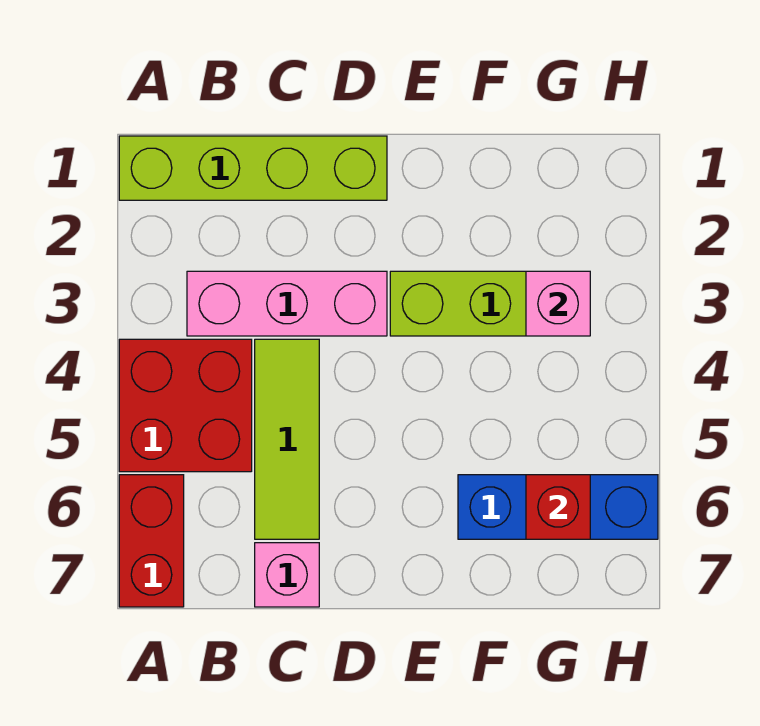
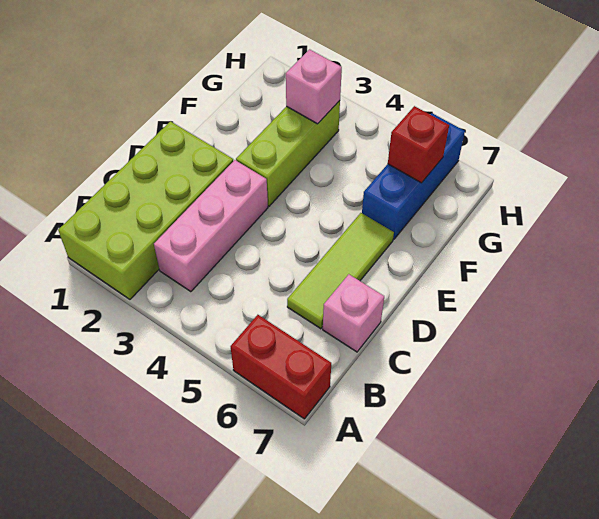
lime 1x4 brick [119,136,387,200] -> lime 2x4 brick [58,121,233,299]
red 2x2 brick [119,339,252,472] -> none
lime 1x3 tile [255,339,319,539] -> lime 1x3 tile turned to [287,213,394,329]

